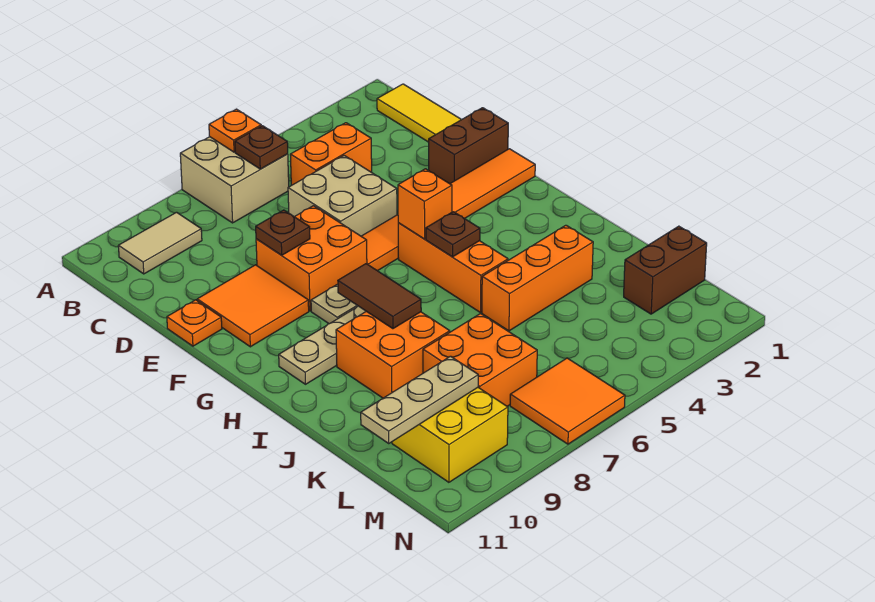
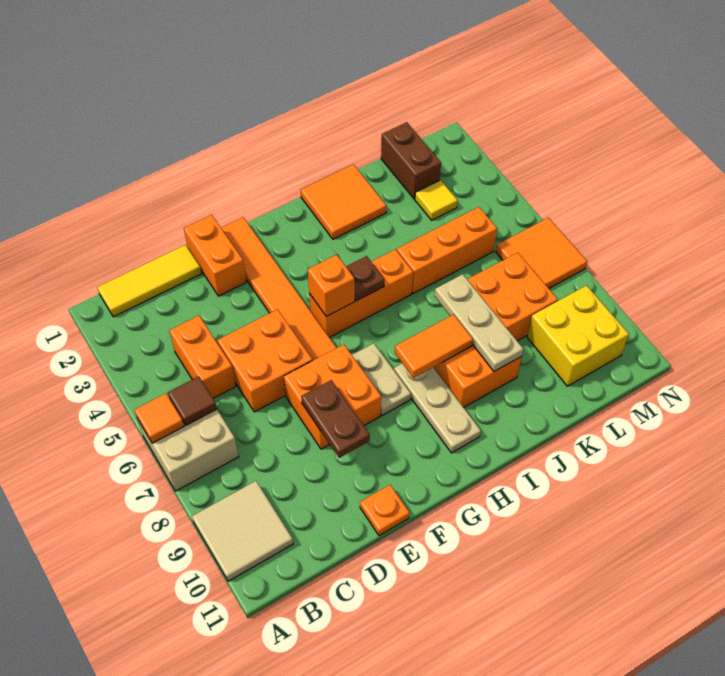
orange 1x1 plate [209,109,261,152] -> orange 1x1 tile [134,393,184,443]
brown 1x1 plate [235,126,288,169] -> brown 1x1 tile [168,376,217,425]
tan 1x2 tile [118,212,202,274] -> tan 2x2 tile [192,481,293,581]
tan 2x2 brick [288,155,397,236] -> orange 2x2 brick [217,309,312,412]
brown 1x2 brick [429,108,508,184] -> orange 1x2 brick [184,215,246,296]
brown 1x1 plate [256,210,310,255] -> brown 1x2 plate [301,380,370,458]
orange 2x2 tile [197,265,309,347] -> orange 2x2 tile moved to [301,164,386,239]
brown 1x2 tile [338,264,421,329] -> orange 1x2 tile [395,315,473,378]
orange 1x3 brick [482,225,593,331] -> orange 1x3 brick turned to [397,207,497,294]
none -> yellow 1x1 tile [415,180,458,220]
tan 1x3 plate [361,356,478,443] -> tan 1x3 plate moved to [435,274,523,371]

